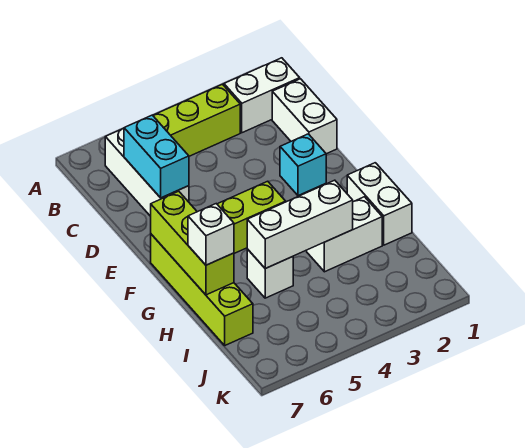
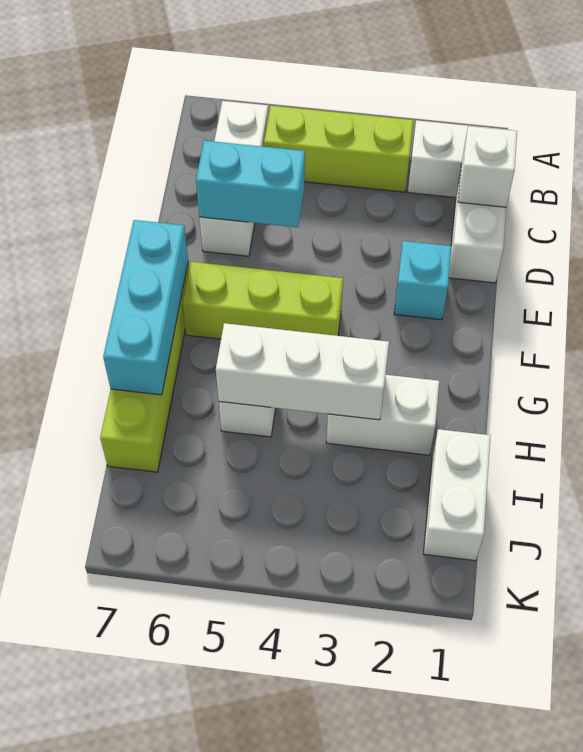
cyan 1x2 brick [124,115,189,198] -> cyan 1x2 brick turned to [196,141,305,227]
lime 1x3 brick [151,191,234,295] -> cyan 1x3 brick [103,220,188,395]
white 1x2 brick [347,163,412,245] -> white 1x2 brick moved to [423,429,491,561]
white 1x1 brick [188,204,234,265] -> white 1x1 brick moved to [458,126,517,207]

